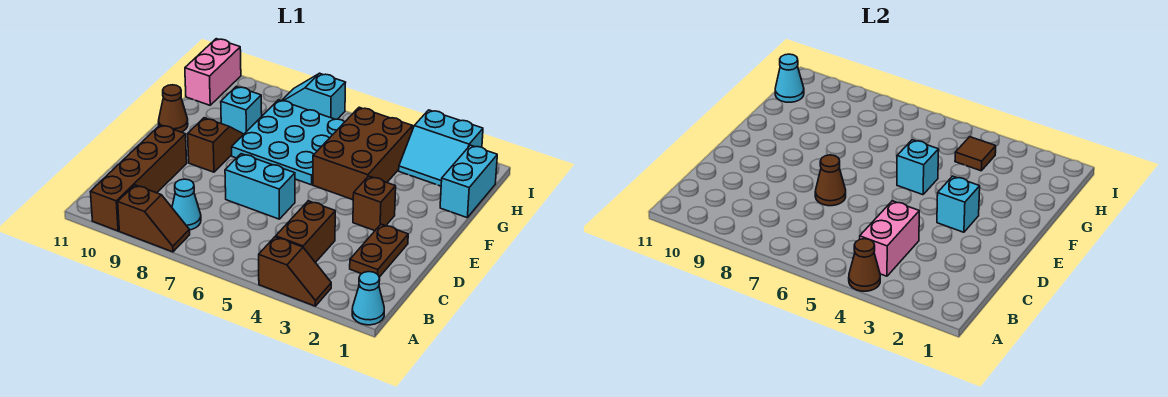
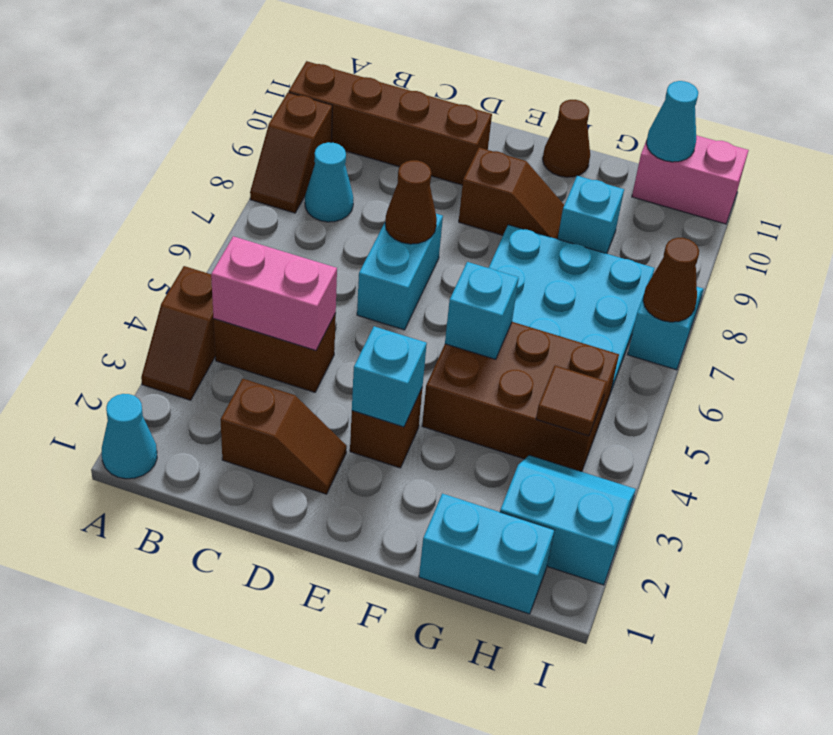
brown 1x1 cone [849,239,880,291] -> brown 1x1 cone moved to [643,238,699,322]
brown 1x2 plate [350,224,408,277] -> brown 1x2 slope [221,379,347,494]
cyan 2x2 slope [399,110,483,186] -> cyan 2x2 slope turned to [500,455,636,585]

